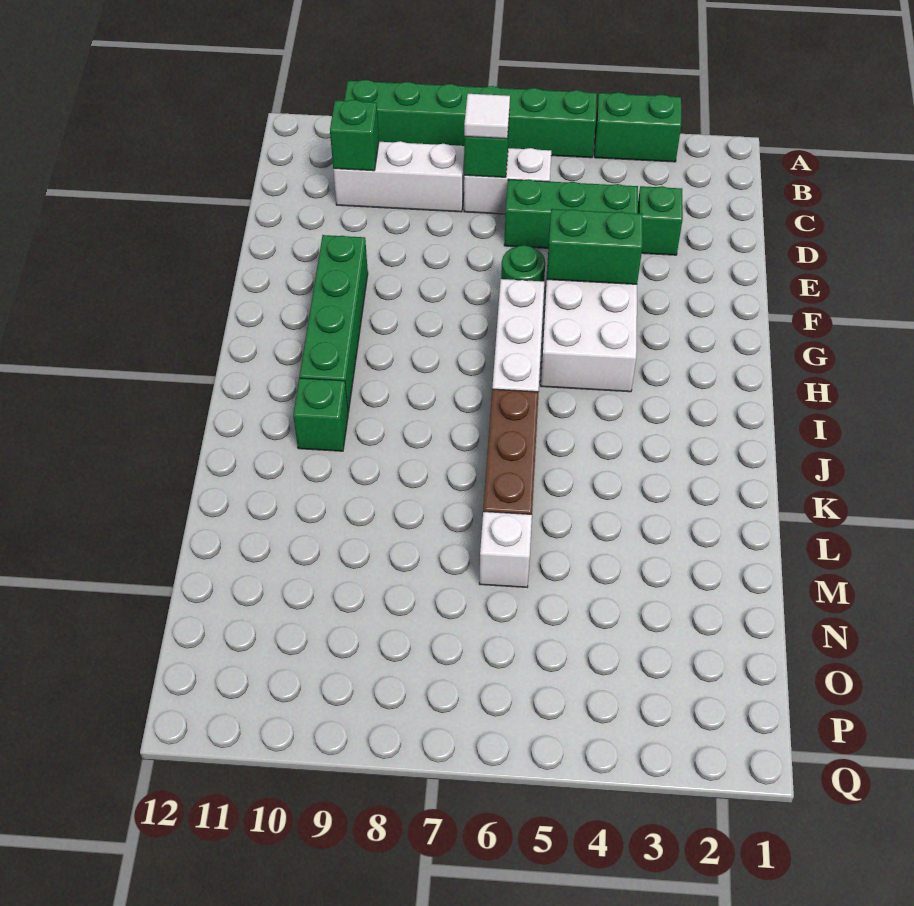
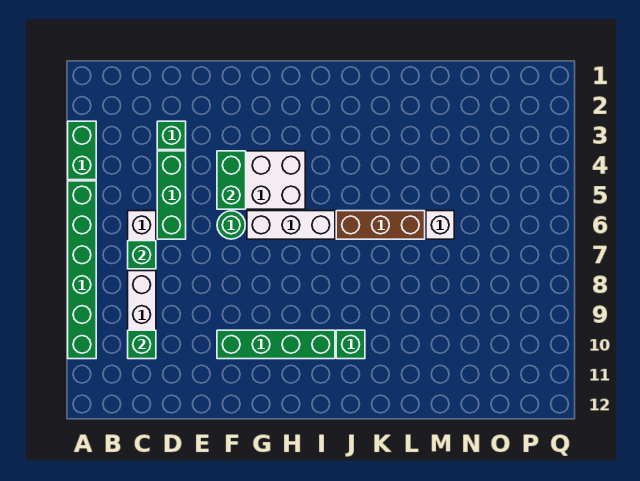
white 1x1 tile [464,94,510,139] -> none

